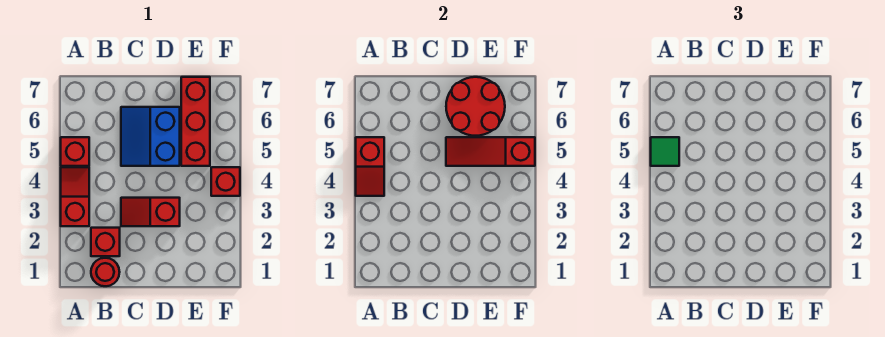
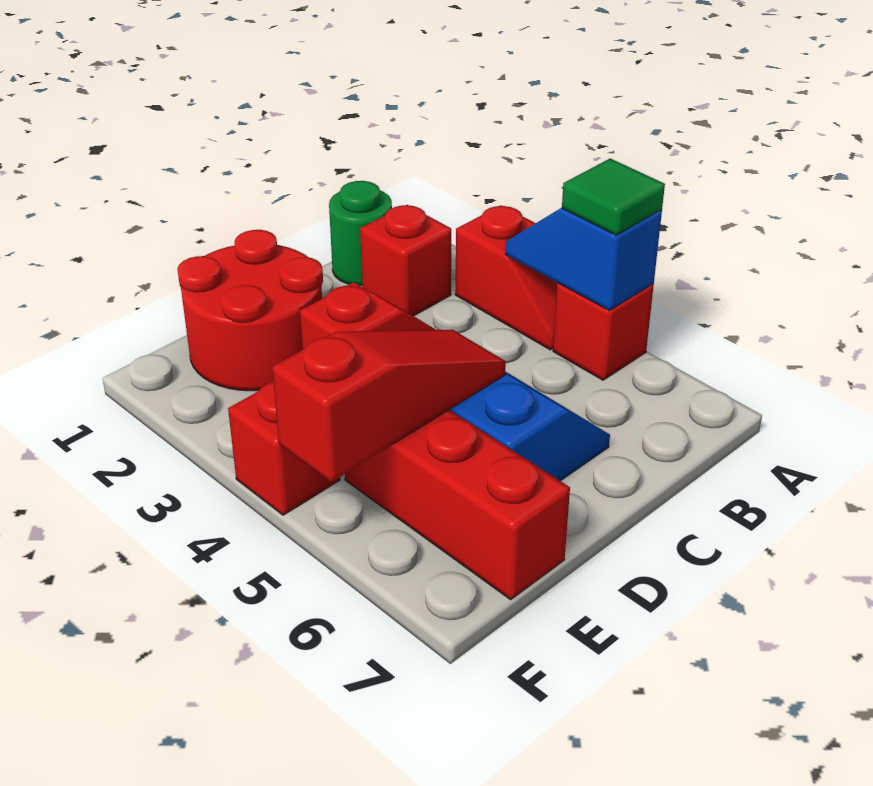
red 1x2 slope [356,137,384,196] -> blue 1x2 slope [505,208,662,310]
red 1x1 round brick [91,258,120,286] -> green 1x1 round brick [329,181,392,286]
red 2x2 round brick [446,77,505,136] -> red 2x2 round brick moved to [177,230,323,391]

